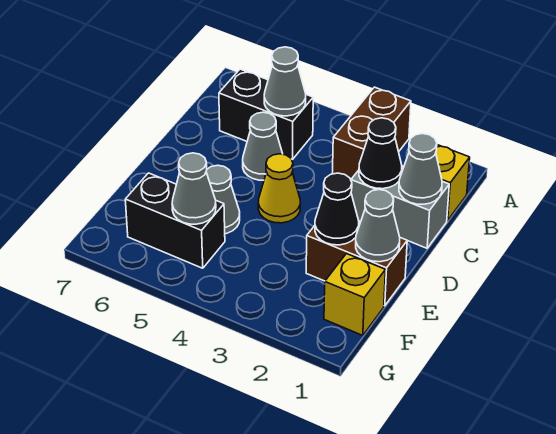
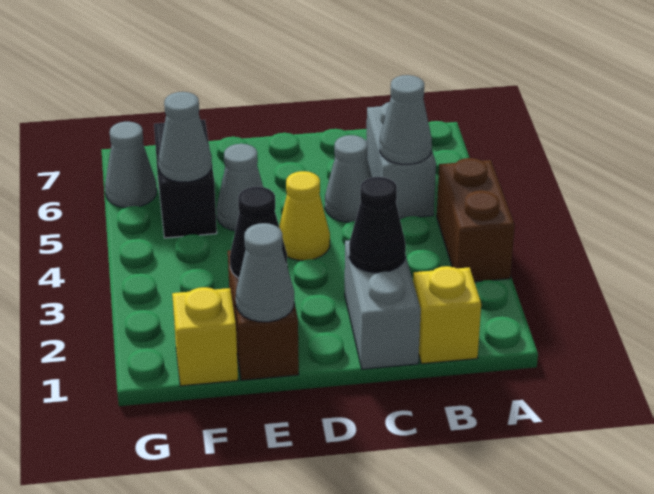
brown 1x2 brick [332,87,411,179] -> brown 1x2 brick turned to [437,158,515,282]
black 1x2 brick [219,69,313,159] -> grey 1x2 brick [366,102,436,218]
grey 1x1 cone [399,134,442,204] -> grey 1x1 cone moved to [105,122,157,208]

